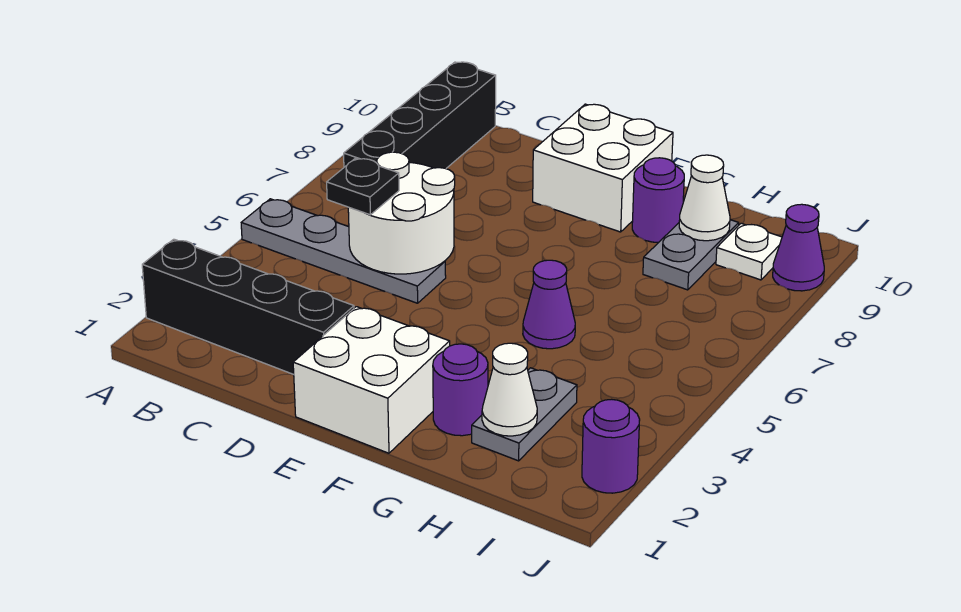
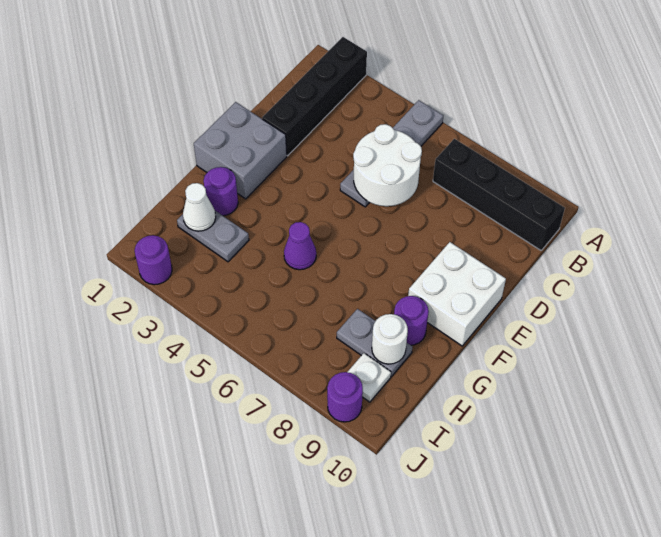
black 1x1 plate [327,158,399,215] -> none
white 2x2 brick [293,307,450,453] -> grey 2x2 brick [194,102,287,199]
white 1x1 cone [679,155,730,241] -> white 1x1 round brick [372,314,408,364]
purple 1x1 cone [773,204,824,291] -> purple 1x1 round brick [327,372,363,422]

